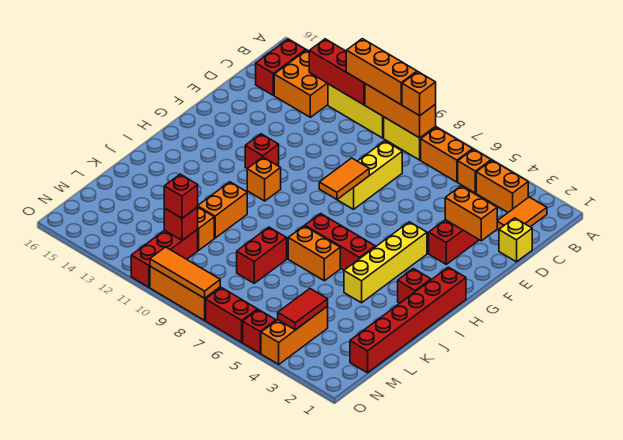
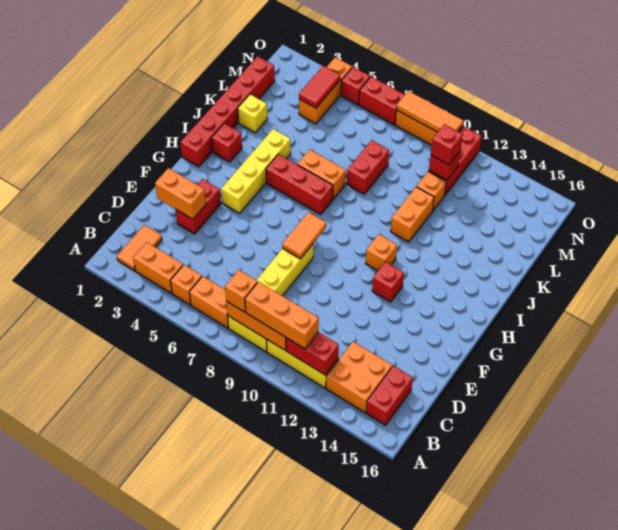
red 1x3 brick [309,39,365,105] -> red 1x2 brick [286,332,339,375]
yellow 1x1 brick [499,218,532,262] -> yellow 1x1 brick moved to [238,94,267,133]

